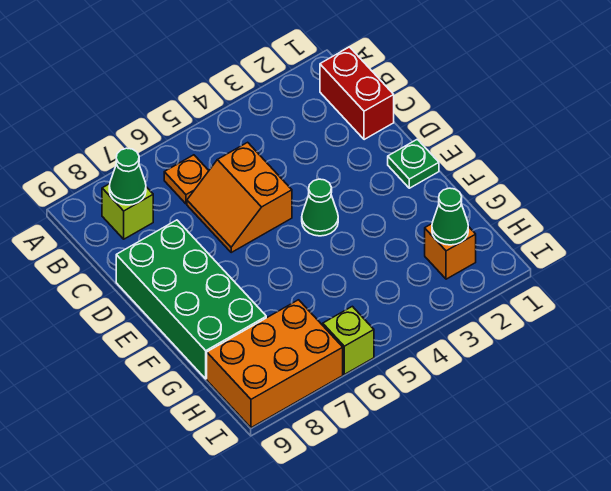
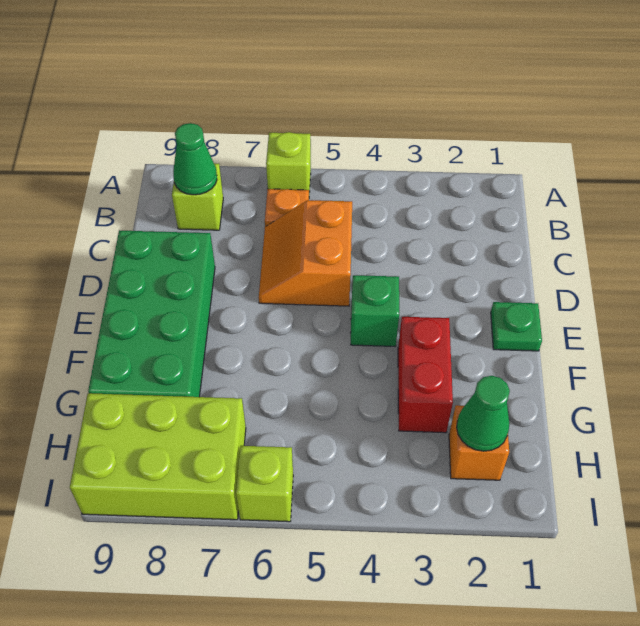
none -> lime 1x1 brick [266,132,311,192]
red 1x2 brick [320,47,394,140] -> red 1x2 brick moved to [398,317,453,433]
green 1x1 cone [302,179,338,236] -> green 1x1 brick [351,275,399,347]
orange 2x3 brick [207,300,343,428] -> lime 2x3 brick [70,393,246,520]

